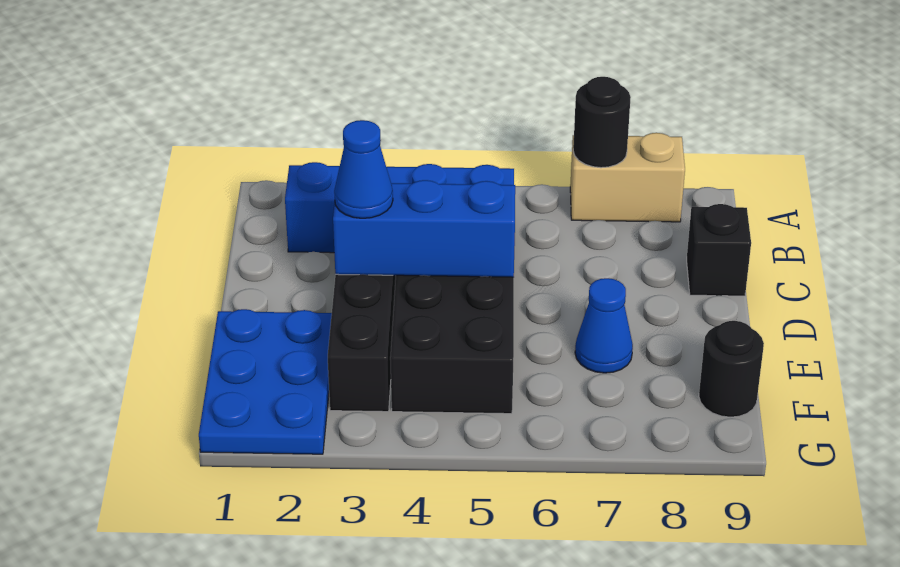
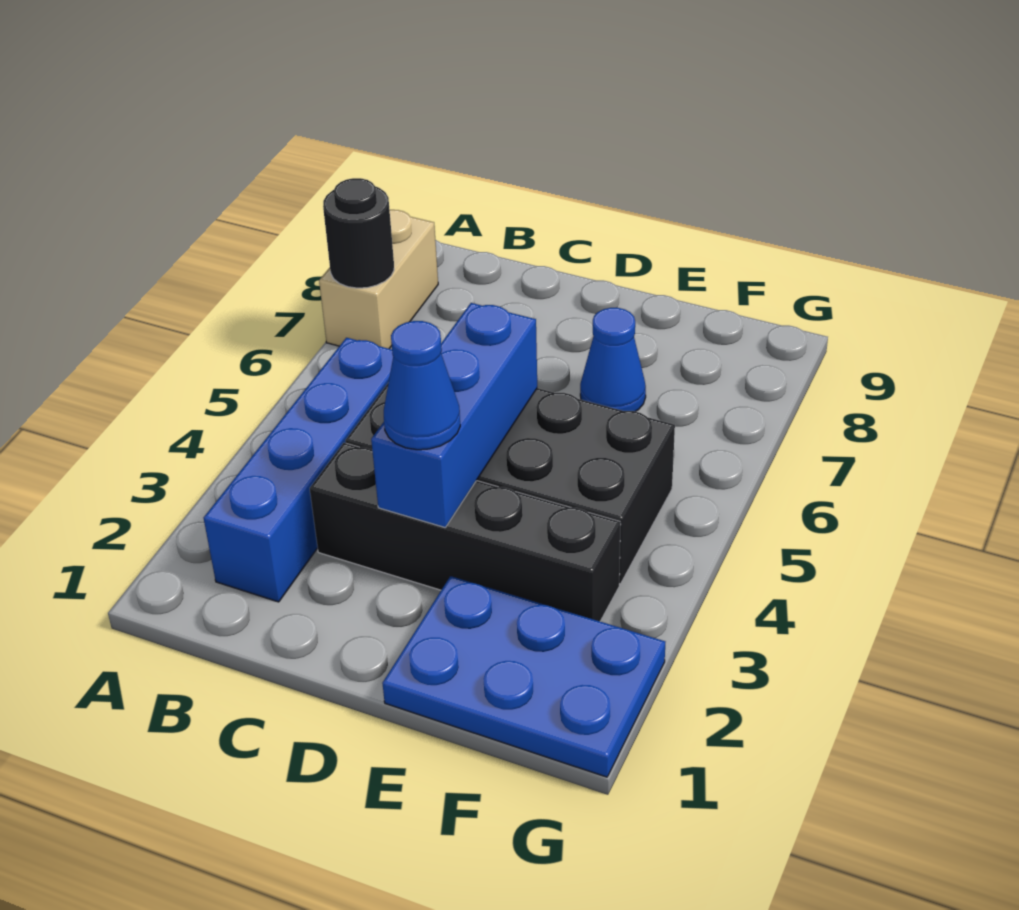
black 1x1 brick [687,204,751,296] -> none
black 1x1 round brick [699,321,764,417] -> none

